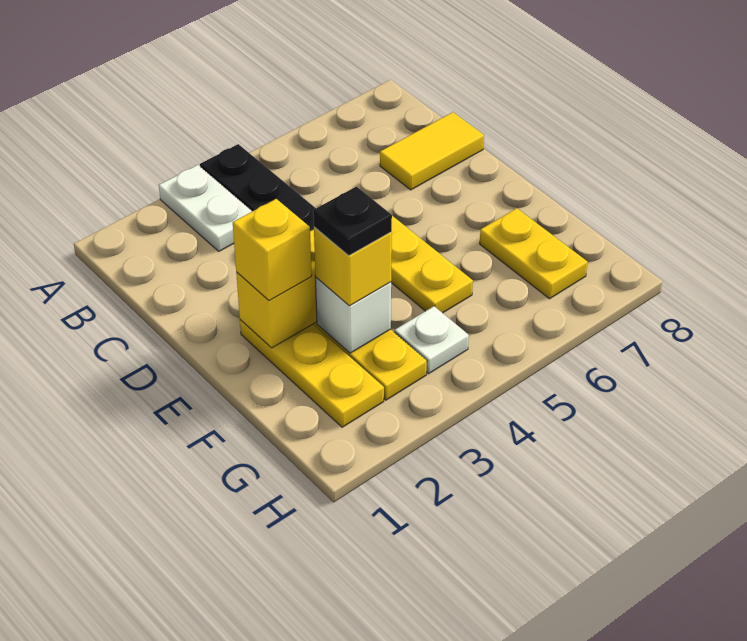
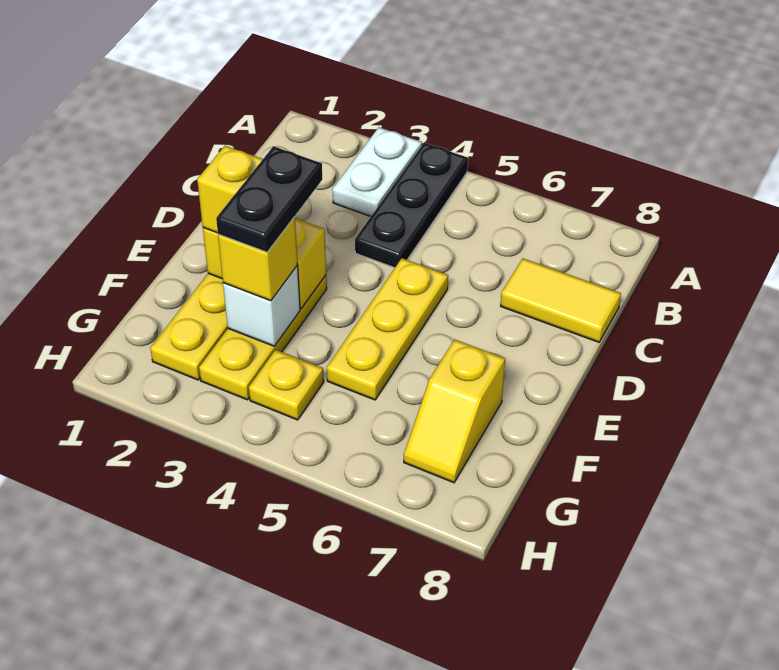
black 1x1 plate [313,187,392,256] -> black 1x2 plate [216,146,322,252]
yellow 1x2 plate [480,208,587,299] -> yellow 1x2 slope [404,340,505,483]
white 1x1 plate [394,306,469,374] -> yellow 1x1 plate [249,350,324,420]

